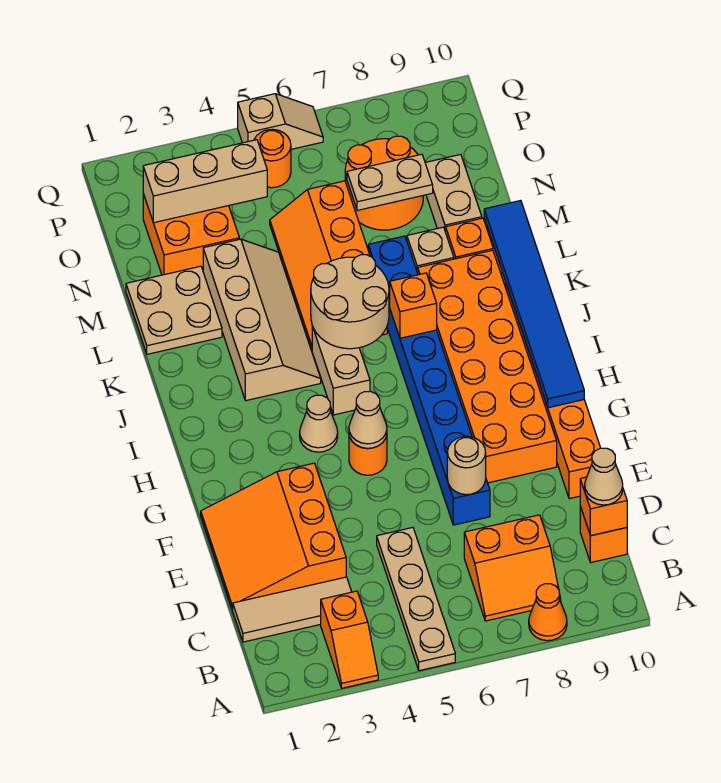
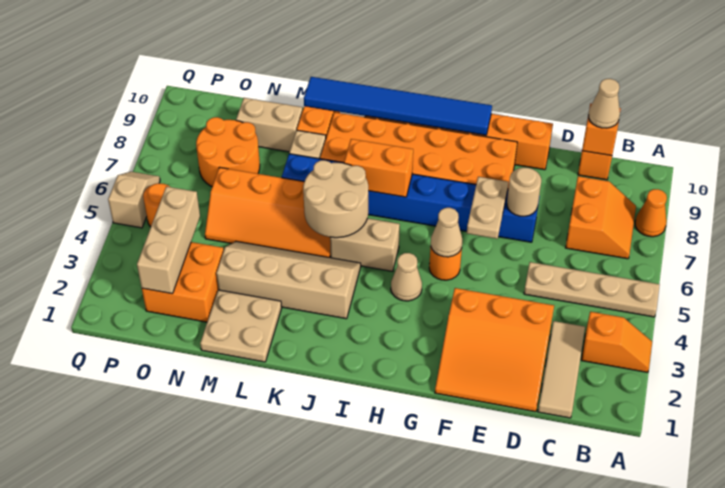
orange 1x1 brick [390,273,437,338] -> orange 1x2 brick [344,139,413,197]
tan 1x2 plate [347,154,433,210] -> tan 1x2 plate moved to [467,177,509,239]

